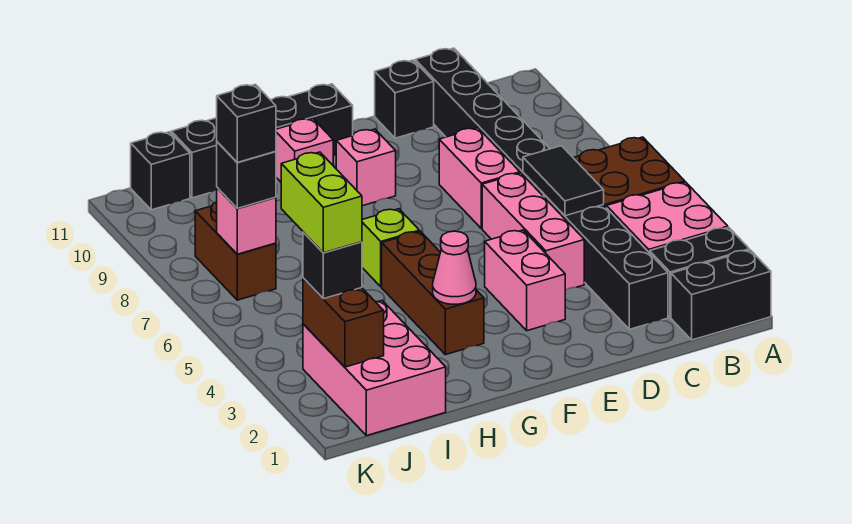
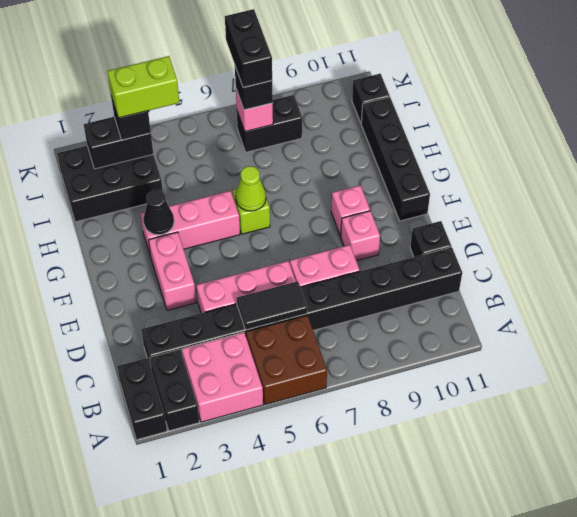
pink 1x2 brick [485,230,565,331] -> pink 1x2 brick turned to [149,232,196,310]
brown 1x3 brick [382,231,484,355] -> pink 1x3 brick [141,191,240,255]
pink 1x1 cone [433,231,476,304] -> black 1x1 cone [143,190,174,235]
none -> lime 1x1 cone [236,166,266,211]
pink 1x1 brick [276,119,333,182] -> pink 1x1 brick moved to [341,211,380,261]
pink 2x3 brick [303,301,446,436] -> black 2x3 brick [57,146,163,222]
brown 1x2 brick [303,278,384,367] -> black 1x2 brick [84,117,153,169]
brown 1x2 brick [195,202,276,300] -> black 1x2 brick [237,95,302,152]
black 1x1 brick [217,84,276,162] -> black 1x2 brick [225,9,272,87]

